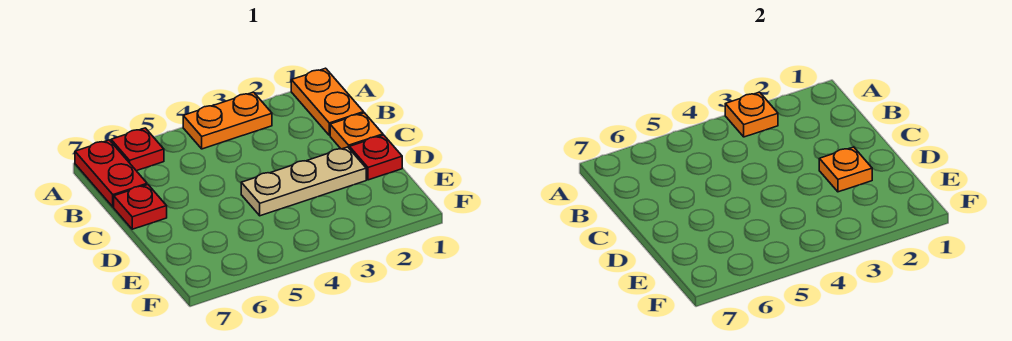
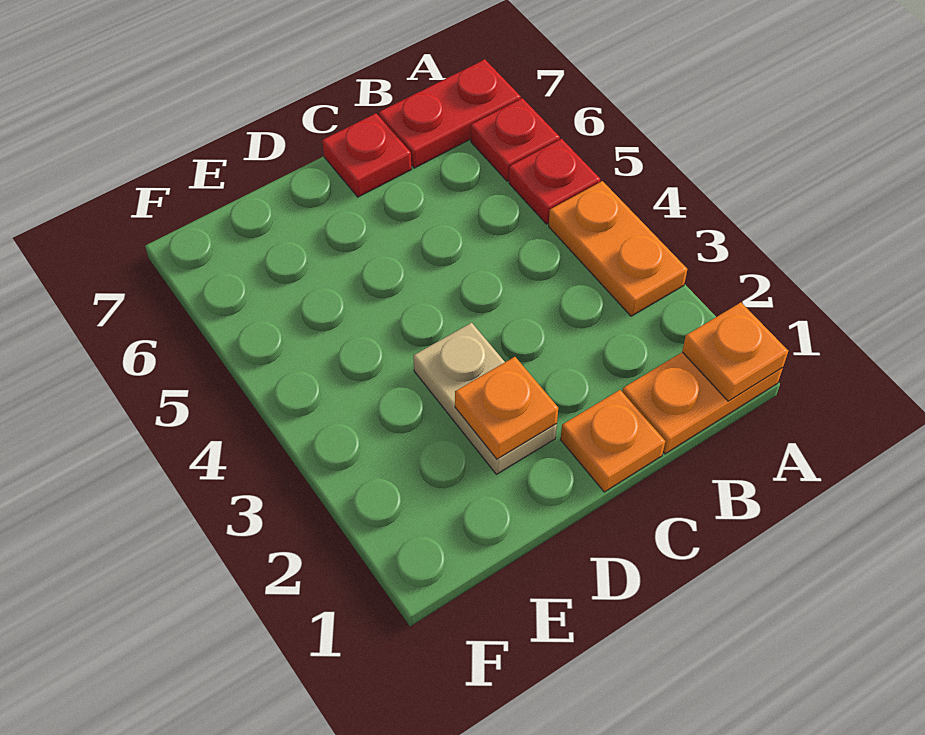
orange 1x1 plate [725,92,778,137] -> orange 1x1 plate moved to [682,303,788,401]
red 1x1 plate [350,135,402,180] -> red 1x1 plate moved to [509,139,600,224]
tan 1x3 plate [241,147,366,216] -> tan 1x2 plate [413,323,557,474]

